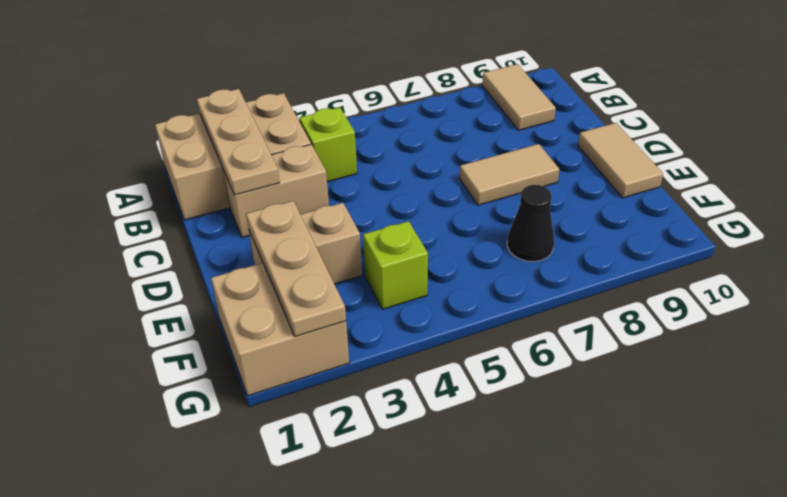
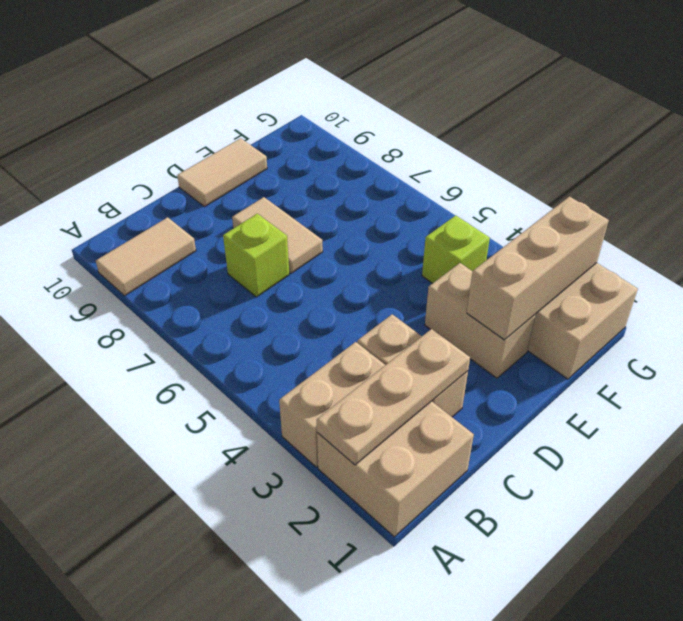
lime 1x1 brick [299,107,357,182] -> lime 1x1 brick moved to [223,214,289,297]
tan 1x3 plate [246,201,346,336] -> tan 1x3 brick [467,197,609,340]
black 1x1 cone [507,185,554,262] -> none

